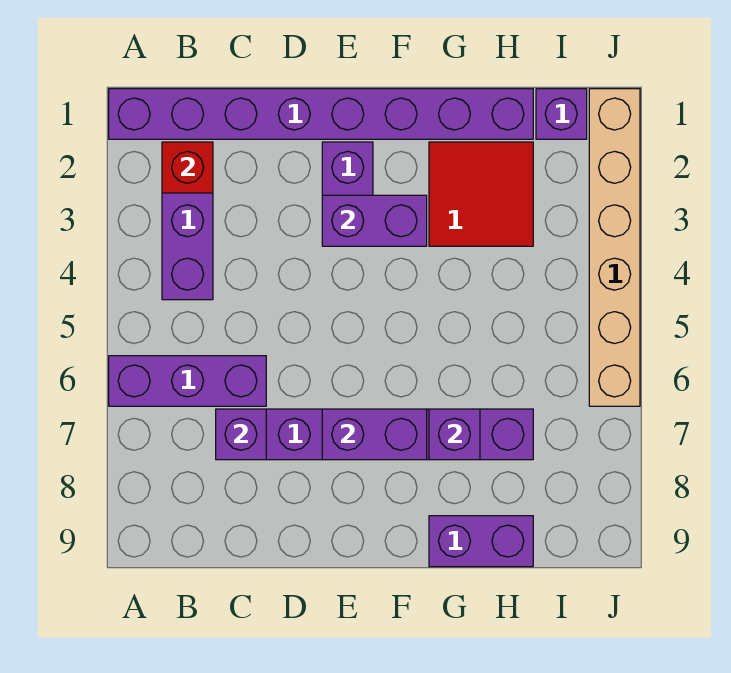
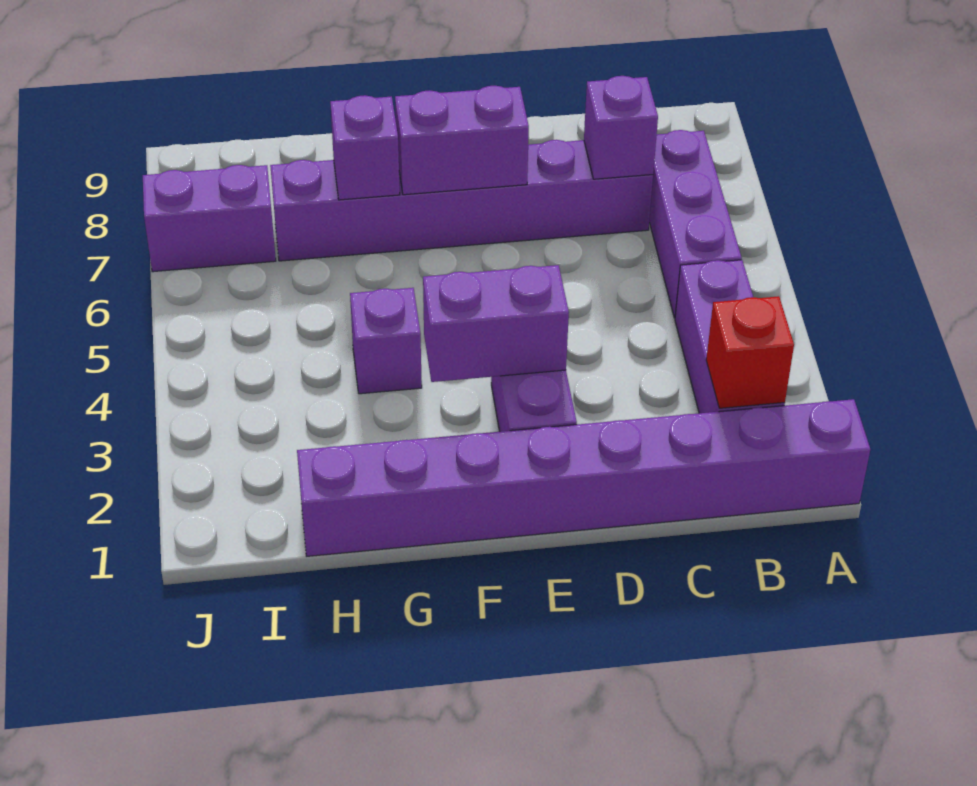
purple 1x3 brick [109,356,266,406] -> purple 1x3 brick turned to [649,130,742,318]
red 2x2 tile [429,142,533,246] -> none
purple 1x2 brick [429,516,533,567] -> purple 1x2 brick moved to [143,165,276,272]
purple 1x1 brick [536,89,587,139] -> purple 1x1 brick moved to [350,288,422,394]
tan 1x6 brick [589,89,640,406] -> none

